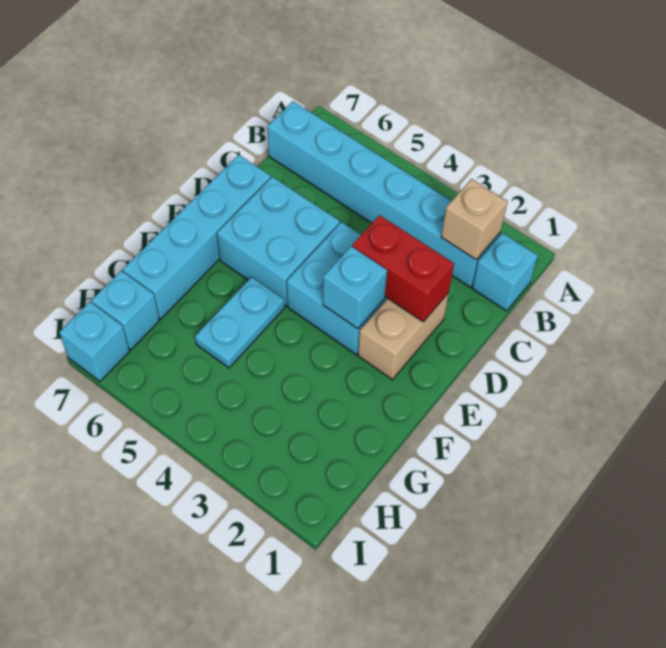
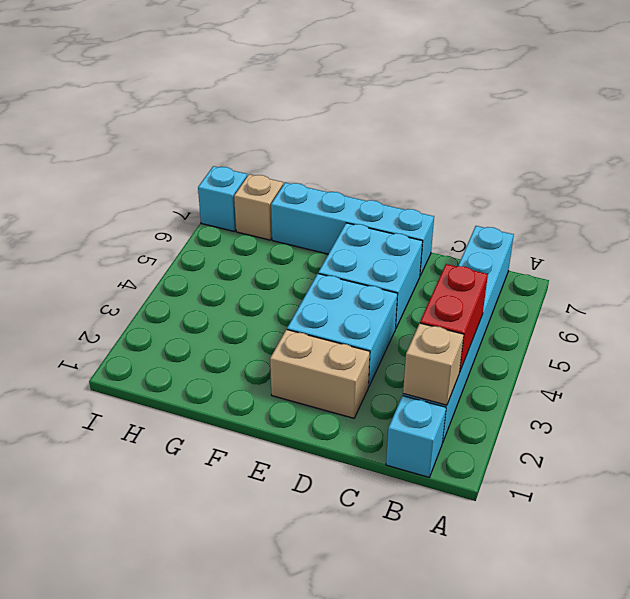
red 1x2 brick [352,215,454,322] -> red 1x2 brick moved to [420,264,488,372]
cyan 1x1 brick [323,246,387,329] -> none
cyan 1x2 plate [195,277,285,368] -> none
cyan 1x1 brick [92,271,159,350] -> tan 1x1 brick [234,174,283,240]

